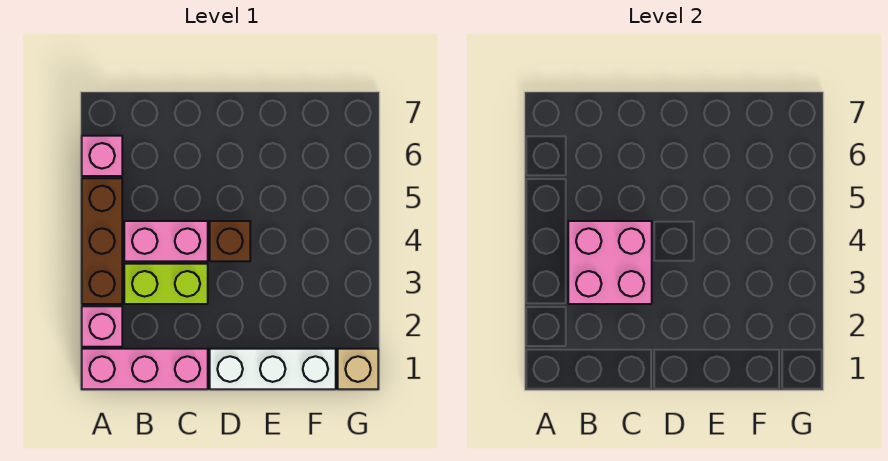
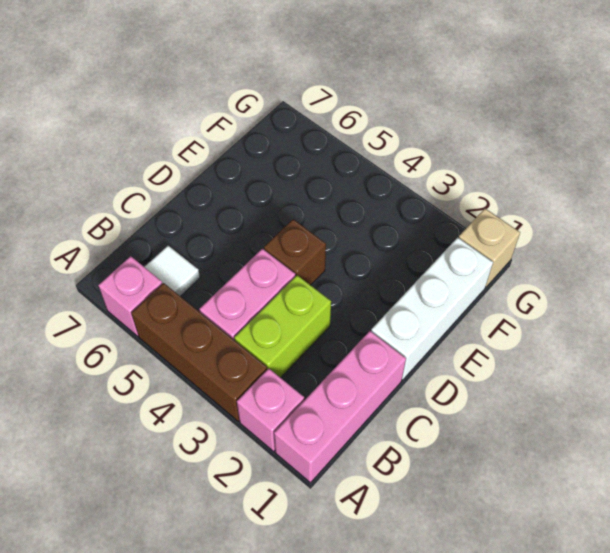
pink 2x2 brick [568,221,652,304] -> none
none -> white 1x1 tile [145,246,200,296]

